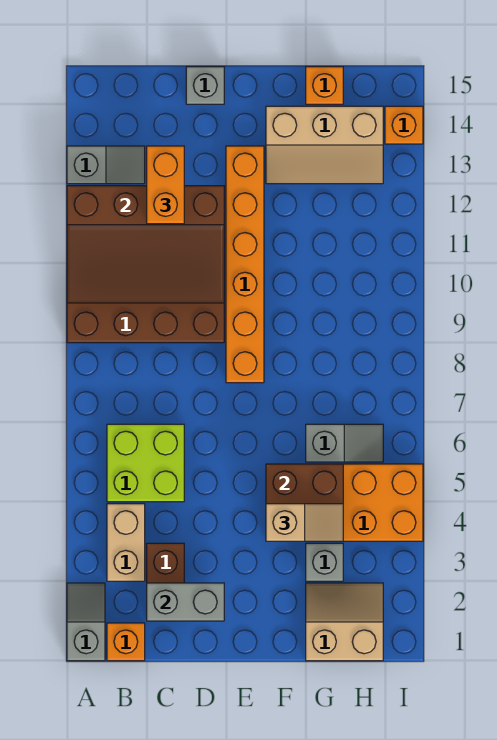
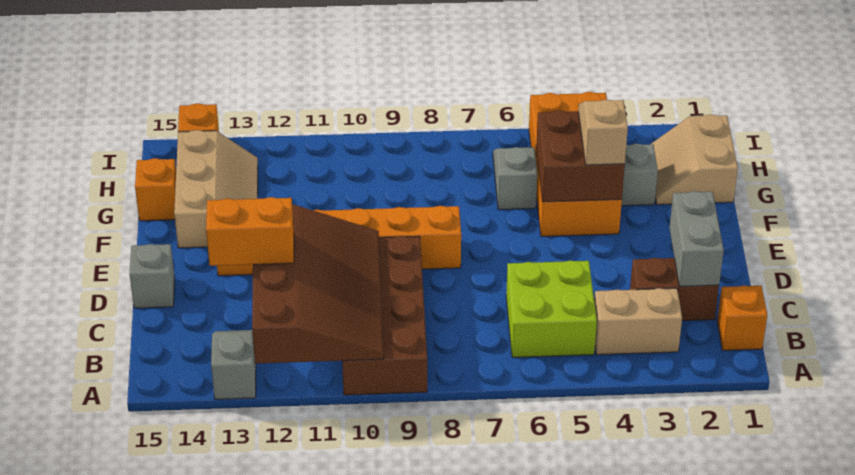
grey 1x2 slope [67,583,105,661] -> none

